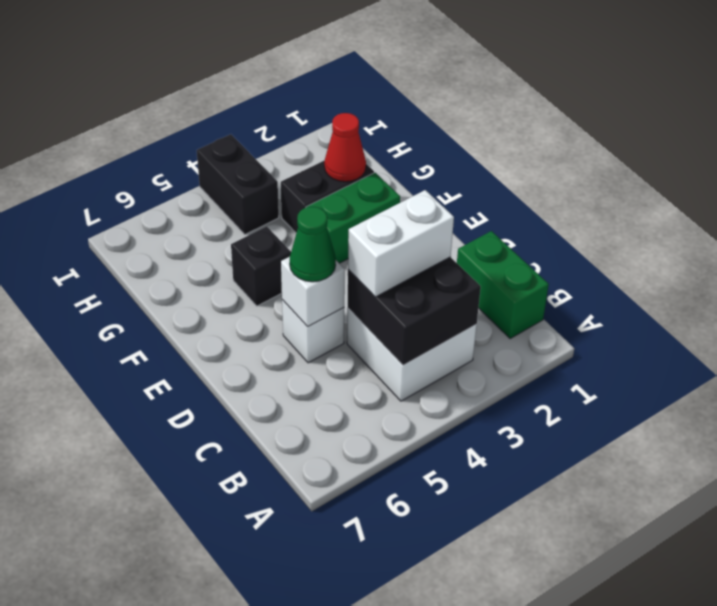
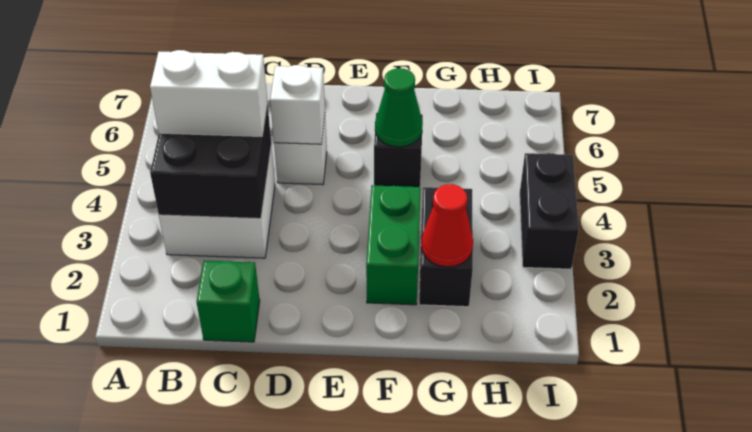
green 1x2 brick [457,231,549,339] -> green 1x1 brick [197,261,260,342]
white 1x2 brick [348,190,454,297] -> white 1x2 brick turned to [150,50,267,136]
green 1x1 cone [290,207,336,282] -> green 1x1 cone moved to [375,68,423,147]
black 1x2 brick [197,134,279,234] -> black 1x2 brick turned to [520,153,579,269]

